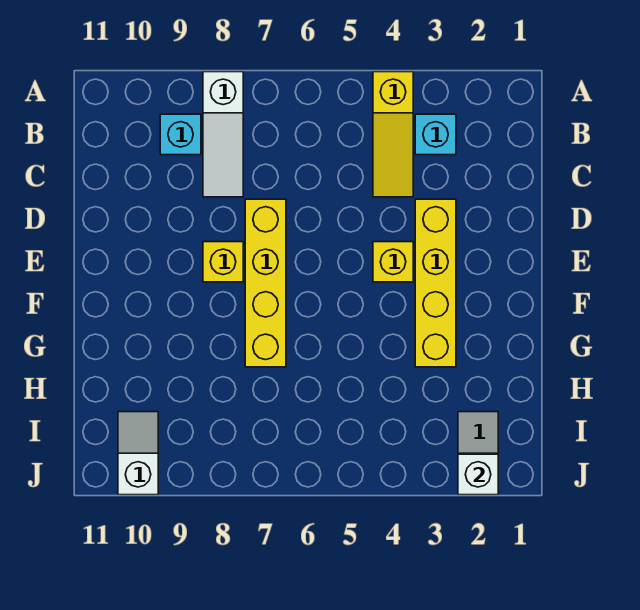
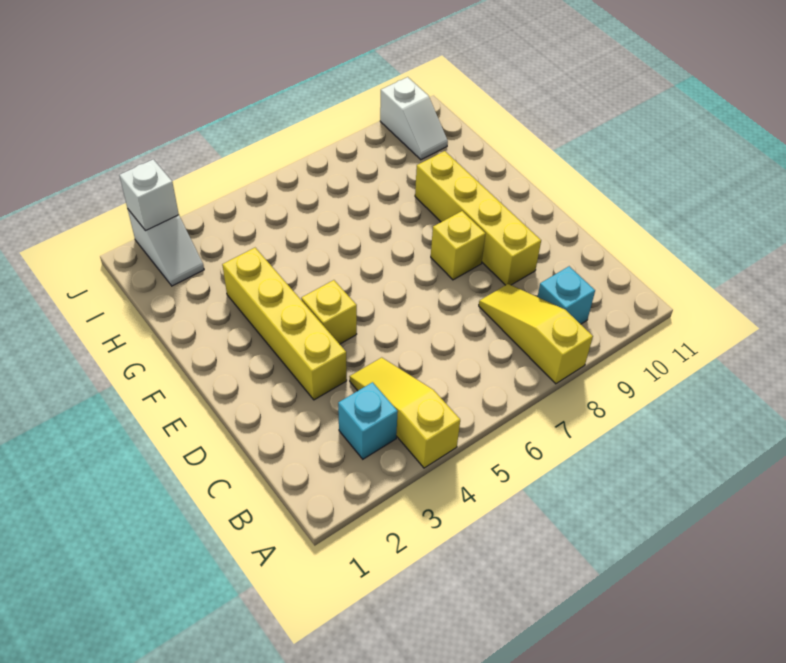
white 1x3 slope [203,72,243,197] -> yellow 1x3 slope [479,284,593,384]
yellow 1x4 brick [245,199,286,367] -> yellow 1x4 brick moved to [415,151,541,285]

